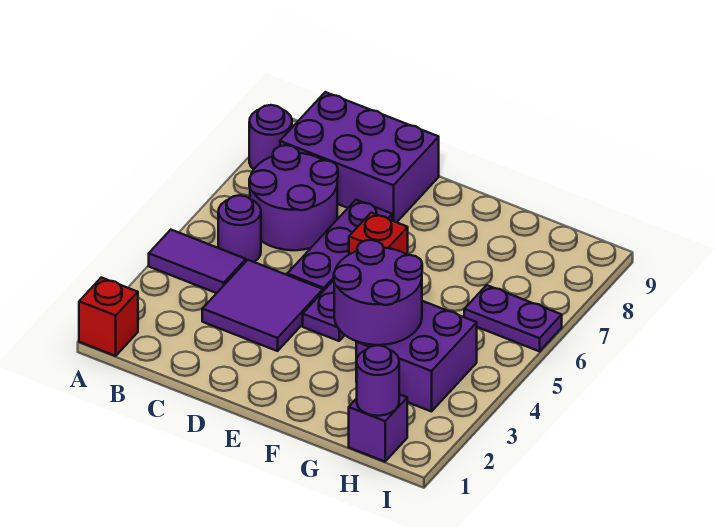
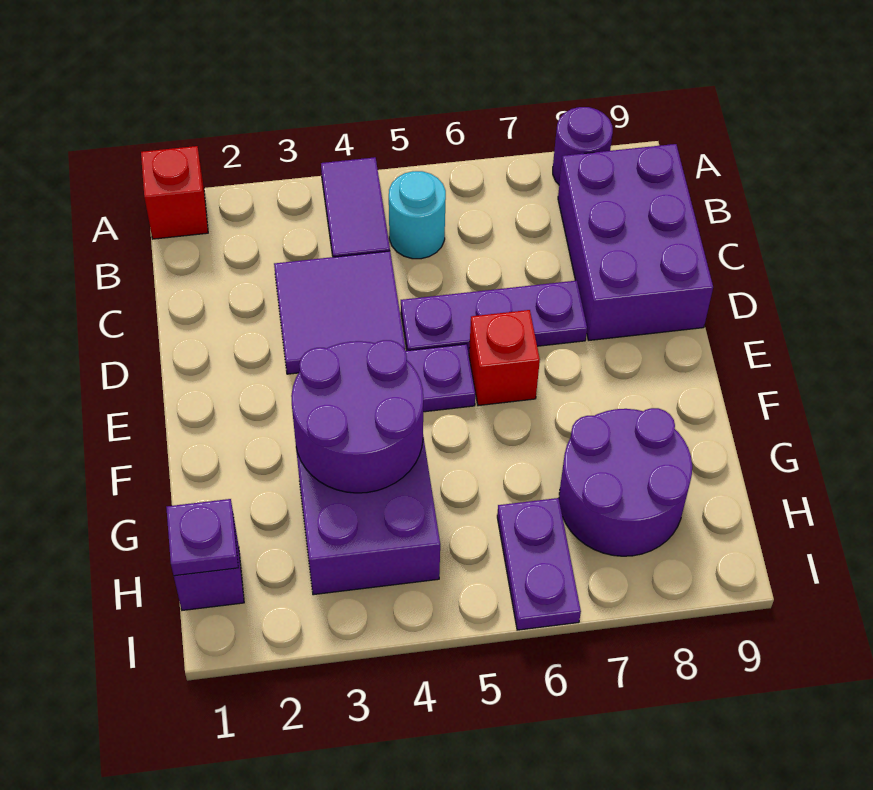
purple 1x1 round brick [218,195,261,262] -> cyan 1x1 round brick [389,171,446,259]
purple 2x2 round brick [249,145,338,250] -> purple 2x2 round brick moved to [559,408,692,556]
purple 1x1 round brick [357,345,399,416] -> purple 1x1 plate [166,499,238,576]

